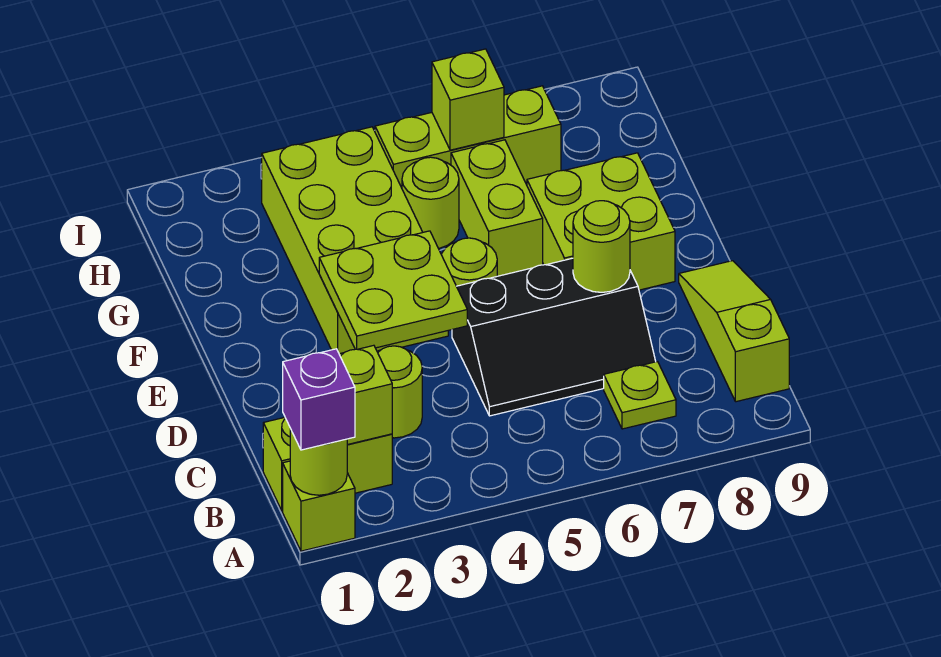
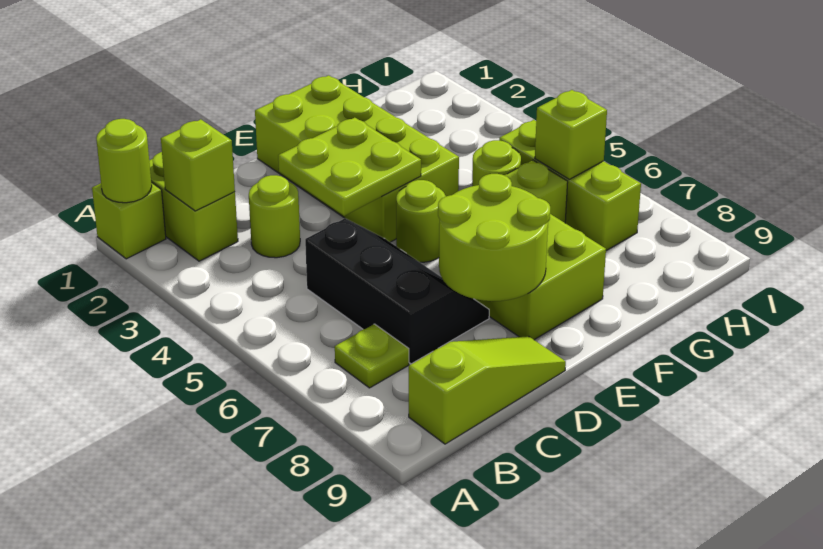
purple 1x1 brick [283,349,355,450] -> none
black 2x3 slope [452,258,656,416] -> black 2x3 slope turned to [305,218,489,364]
lime 1x1 round brick [573,201,630,292] -> lime 2x2 round brick [438,174,550,301]
lime 2x4 brick [262,127,448,354] -> lime 2x4 brick turned to [255,75,459,242]

